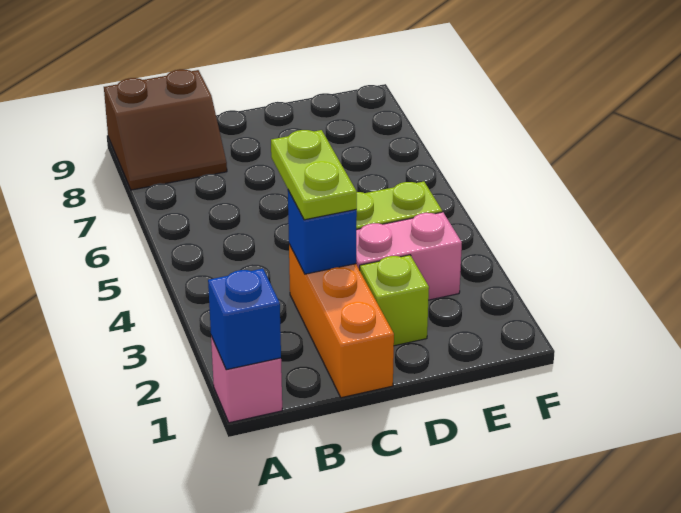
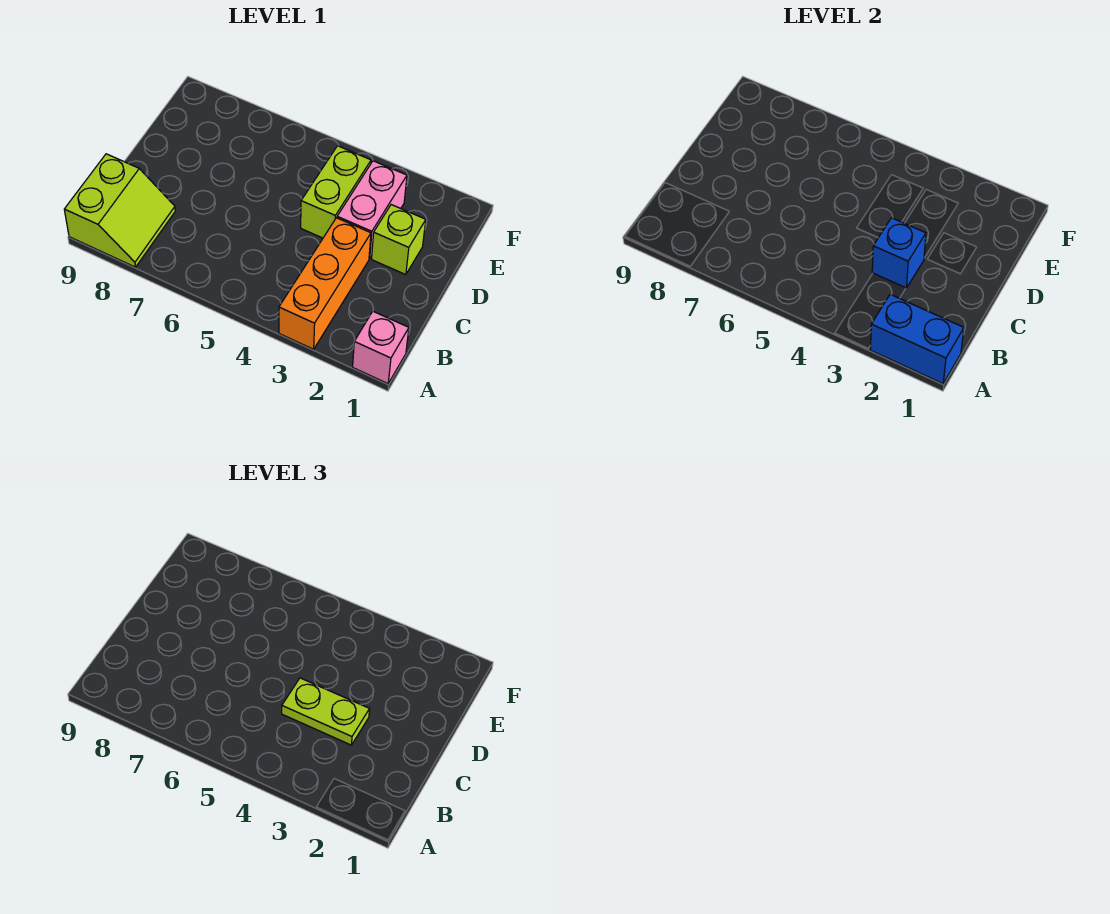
blue 1x1 brick [208,269,281,370] -> blue 1x2 brick [870,294,964,384]
brown 2x2 slope [104,69,227,190] -> lime 2x2 slope [64,154,175,267]
orange 1x3 brick [289,244,394,398] -> orange 1x3 brick turned to [279,218,371,349]

